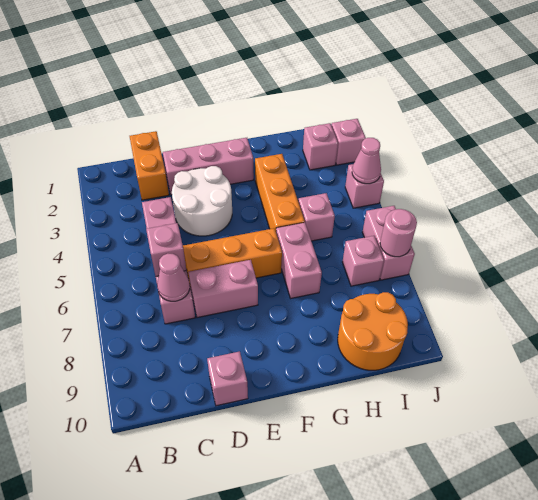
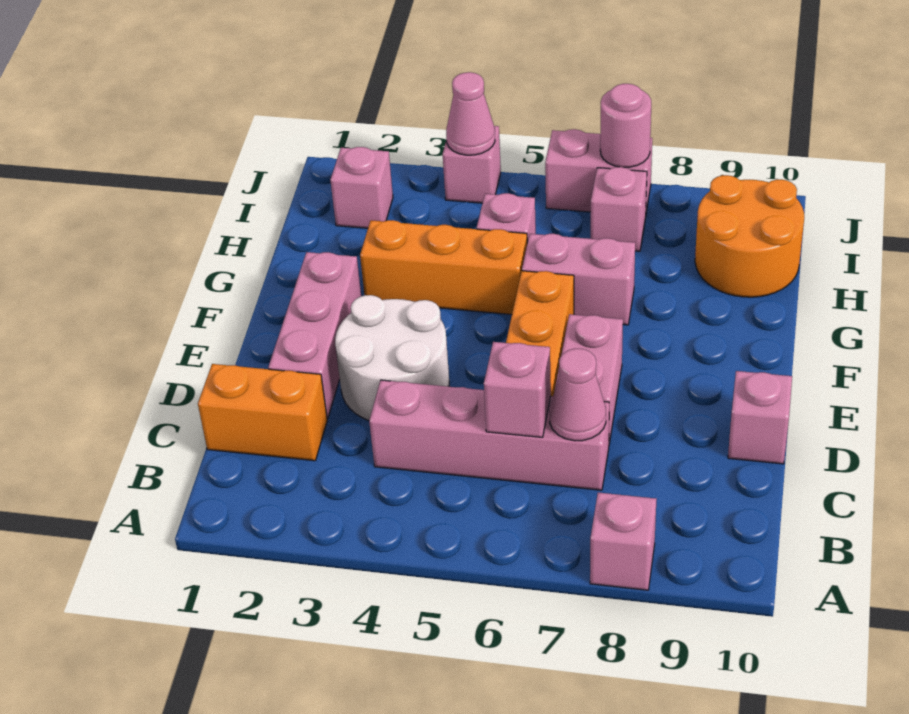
pink 1x1 brick [331,119,366,165] -> pink 1x1 brick moved to [590,493,657,590]

